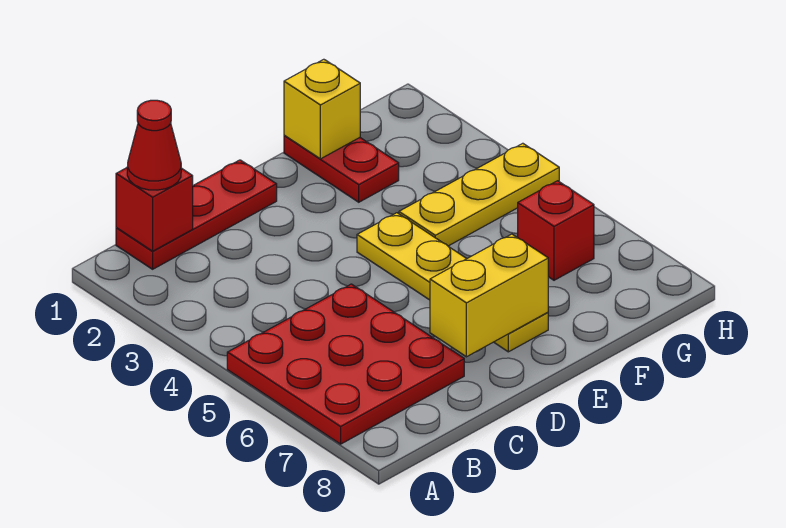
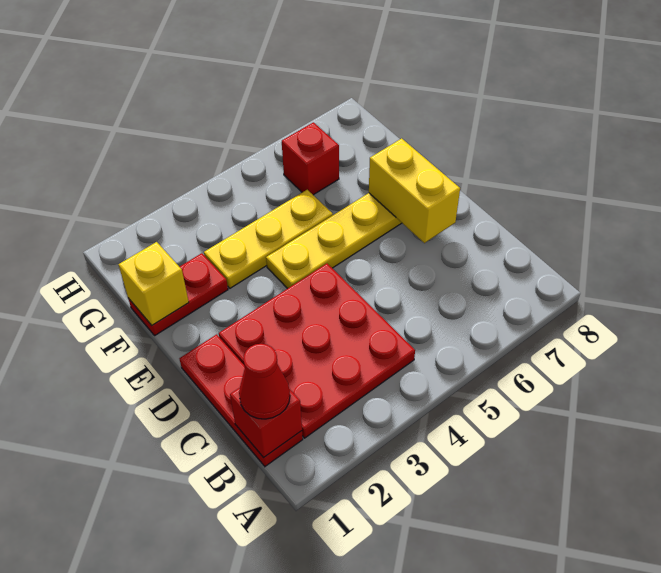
red 3x3 plate [227,284,464,444] -> red 3x3 plate moved to [219,264,415,438]
yellow 1x3 plate [399,143,559,246] -> yellow 1x3 plate turned to [204,190,333,288]

